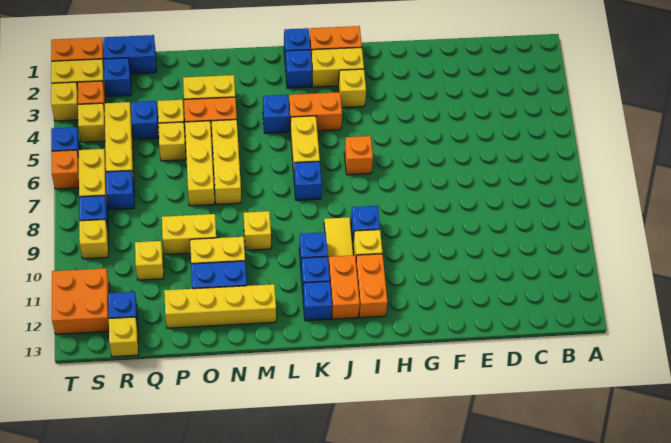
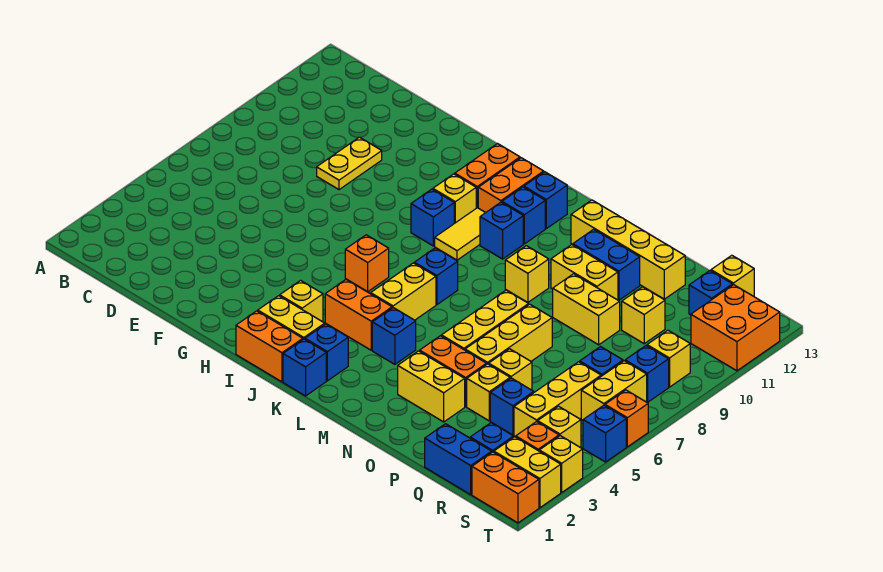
none -> yellow 1x2 plate [317,137,382,190]

